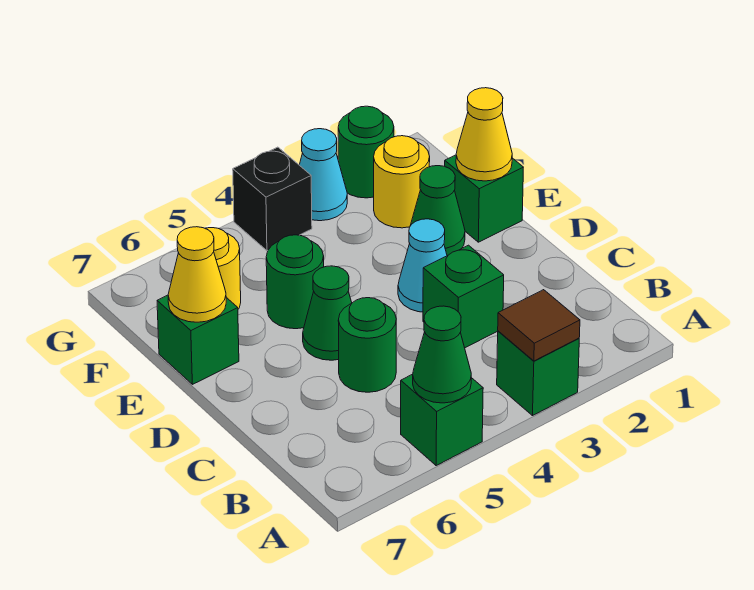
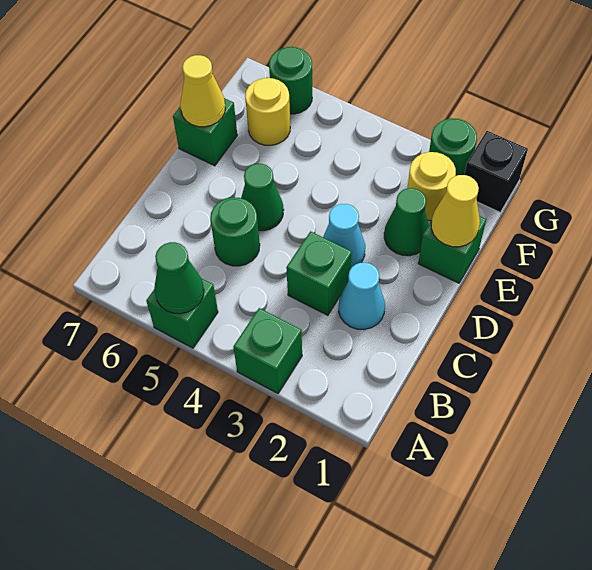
brown 1x1 tile [498,290,580,361] -> none
green 1x1 round brick [266,235,324,329] -> green 1x1 round brick moved to [269,47,312,114]
cyan 1x1 cone [299,129,347,221] -> cyan 1x1 cone moved to [339,263,385,330]
black 1x1 brick [233,147,312,251] -> black 1x1 brick moved to [464,131,528,212]

